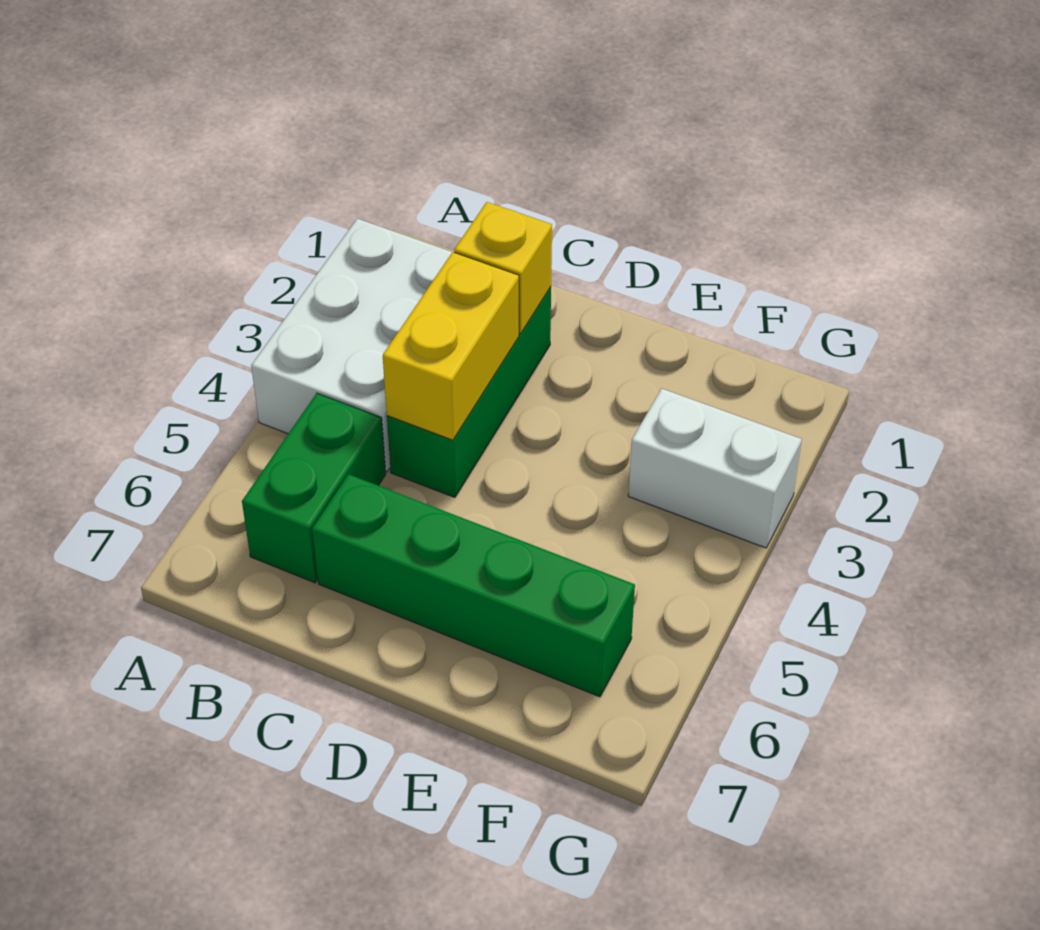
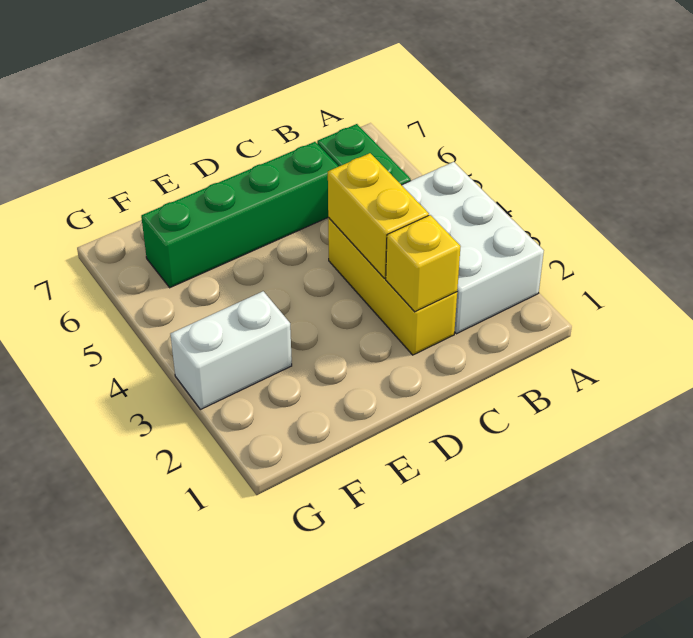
green 1x3 brick [387,287,551,497] -> yellow 1x3 brick [328,217,457,355]

